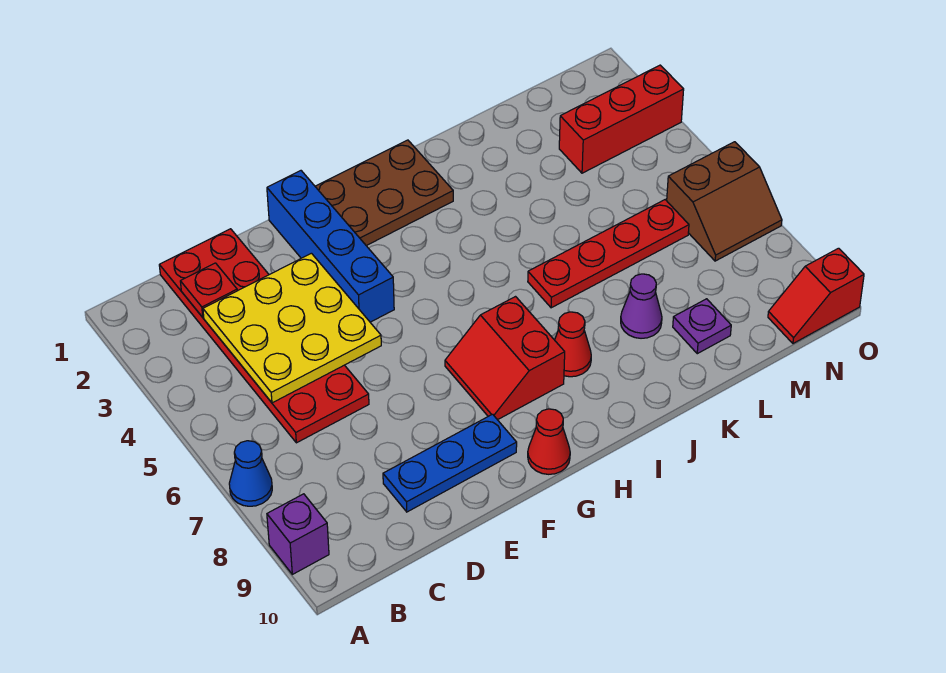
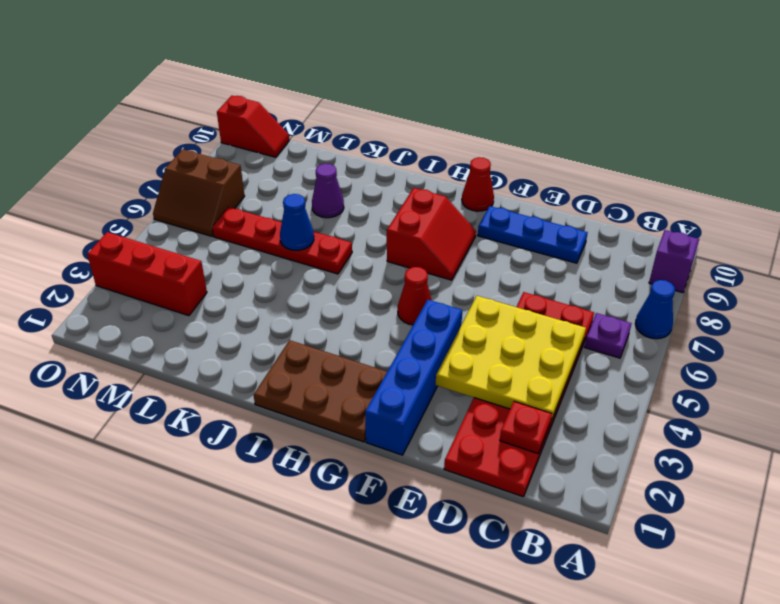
red 1x1 cone [555,312,591,377] -> red 1x1 cone moved to [398,267,432,325]
none -> blue 1x1 cone [280,194,314,250]
purple 1x1 plate [673,299,731,354] -> purple 1x1 plate moved to [585,313,632,358]
brown 2x2 slope [667,142,782,261] -> brown 2x2 slope turned to [153,149,244,236]

